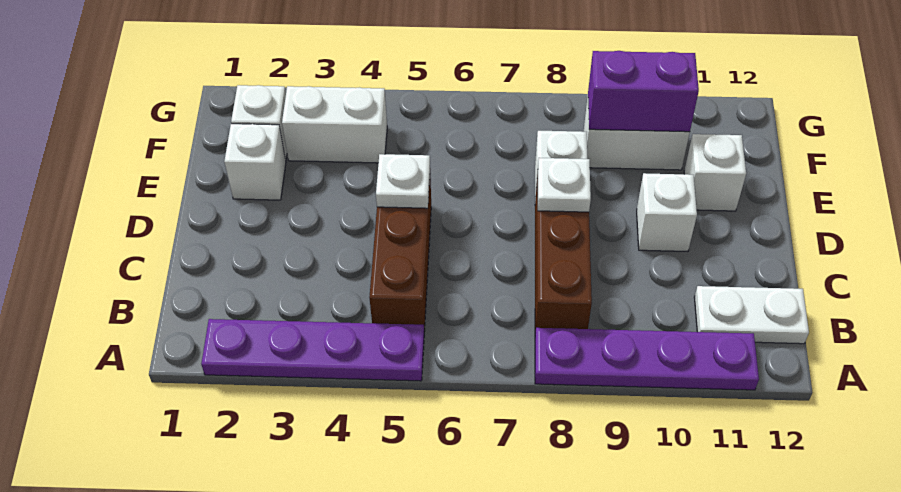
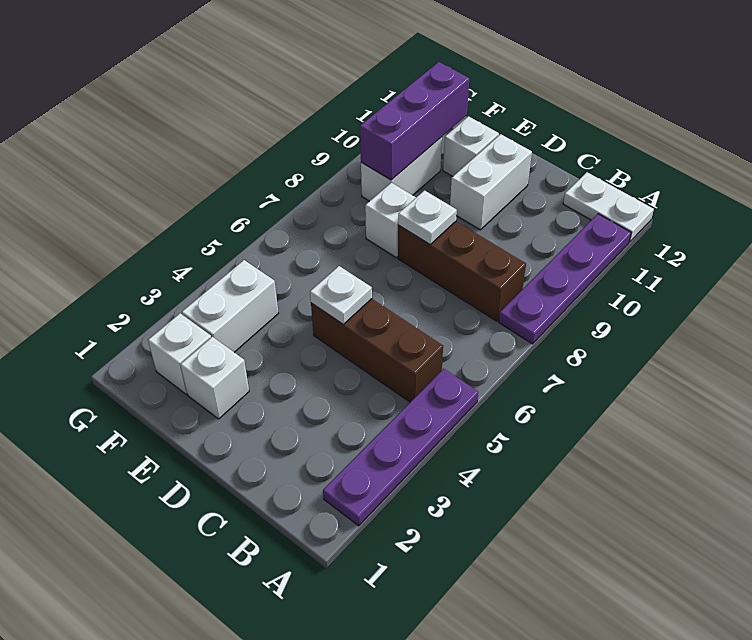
white 1x2 plate [694,286,809,344] -> white 1x2 plate turned to [563,172,654,242]
white 1x1 brick [637,173,697,252] -> white 1x2 brick [450,134,532,230]
purple 1x2 brick [588,51,699,132] -> purple 1x3 brick [360,62,469,180]

